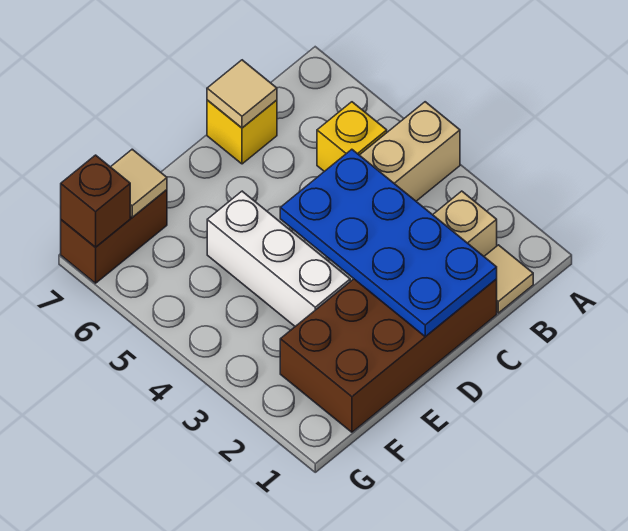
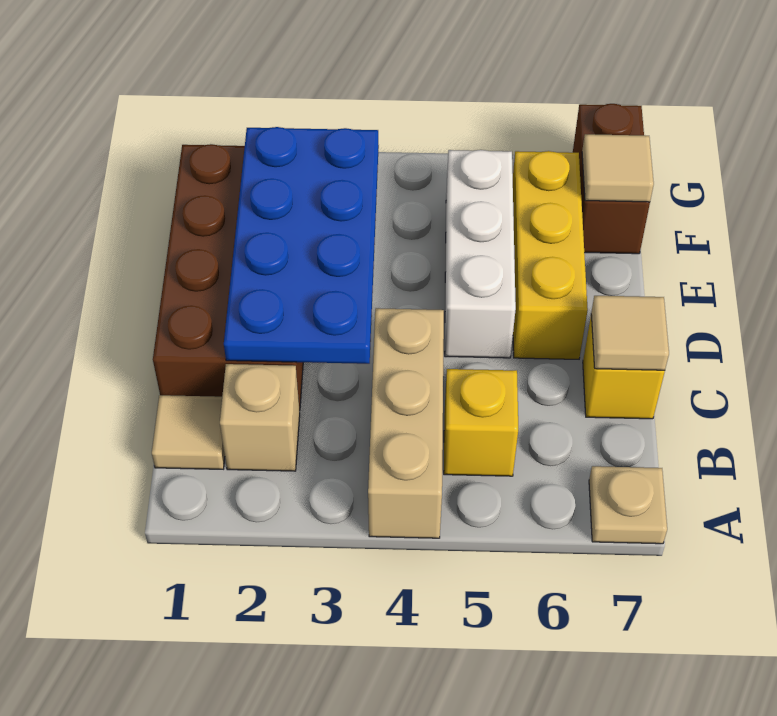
none -> tan 1x1 plate [589,466,667,544]
blue 2x4 plate [280,149,497,337] -> blue 2x4 plate turned to [224,127,379,364]
none -> yellow 1x3 brick [513,151,588,359]
white 1x3 brick [207,191,350,326] -> white 1x3 brick turned to [445,150,516,358]
brown 1x1 brick [61,155,130,247] -> none

